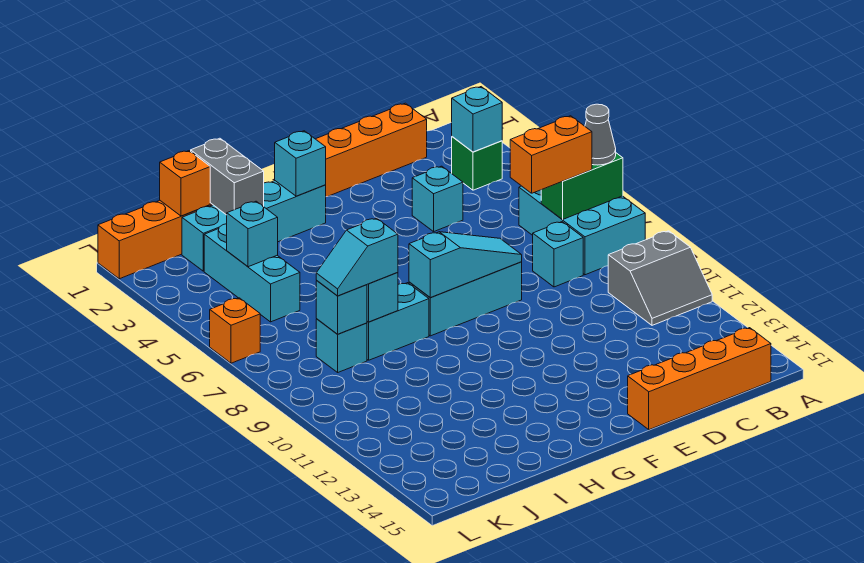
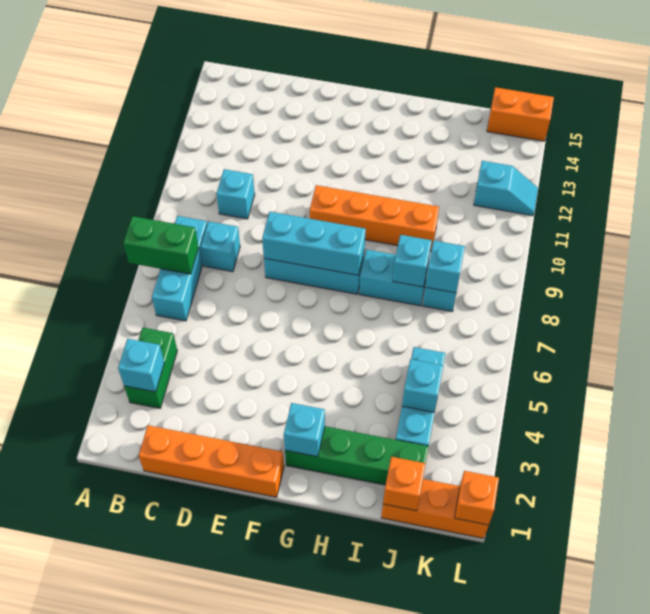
cyan 2x3 brick [519,186,645,275] -> cyan 1x3 brick [152,216,207,321]
grey 1x1 cone [585,104,616,165] -> none
grey 2x2 slope [608,231,712,325] -> none
green 1x1 brick [452,137,502,190] -> green 1x2 brick [124,327,177,408]
orange 1x2 brick [510,116,592,193] -> orange 1x2 brick moved to [487,87,554,141]
orange 1x4 brick [628,328,771,430] -> orange 1x4 brick moved to [310,185,439,251]
cyan 1x1 brick [412,166,463,232] -> cyan 1x1 brick moved to [217,169,255,219]
cyan 1x3 slope [409,232,522,298] -> cyan 1x3 brick [262,212,366,275]
cyan 1x4 brick [182,181,326,271] -> green 1x4 brick [285,426,429,485]
grey 1x2 brick [191,138,264,215] -> none
cyan 1x2 slope [316,218,398,296] -> cyan 1x2 slope moved to [474,161,538,216]
orange 1x1 brick [210,298,260,363] -> orange 1x1 brick moved to [455,471,499,525]

